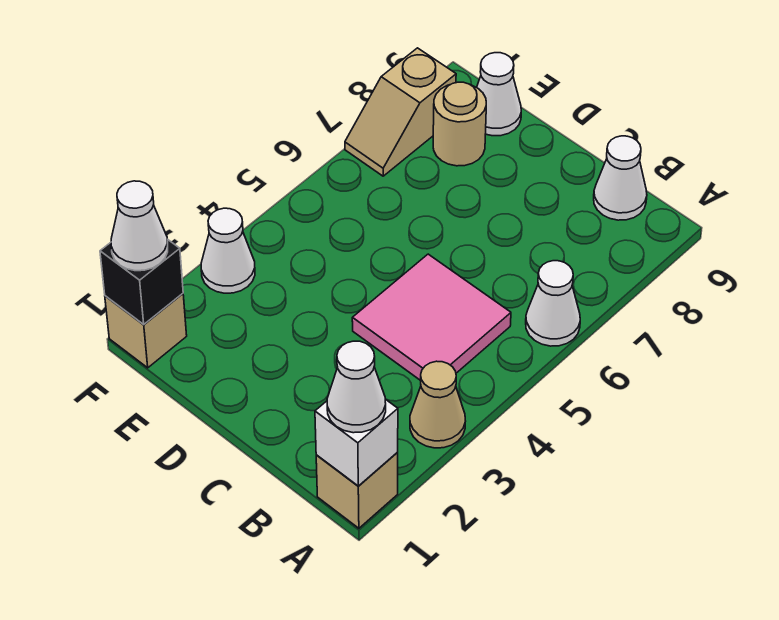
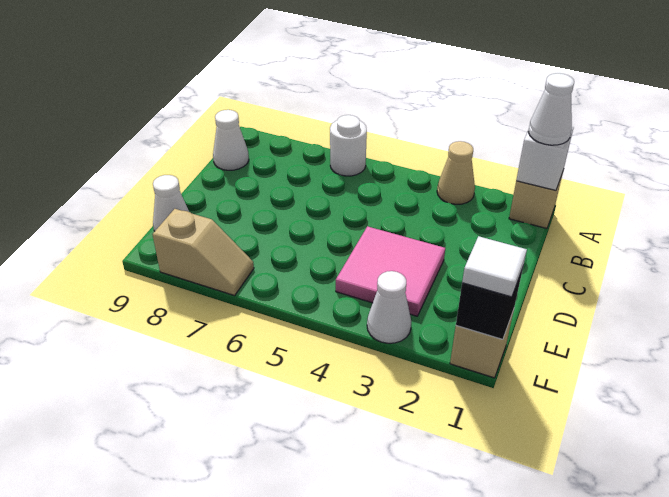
white 1x1 cone [526,261,580,346] -> white 1x1 round brick [330,115,367,176]
pink 2x2 tile [352,254,511,381] -> pink 2x2 tile moved to [336,226,445,316]
tan 1x1 round brick [433,82,486,166] -> none
white 1x1 cone [111,181,168,271] -> white 1x1 tile [462,236,527,297]

